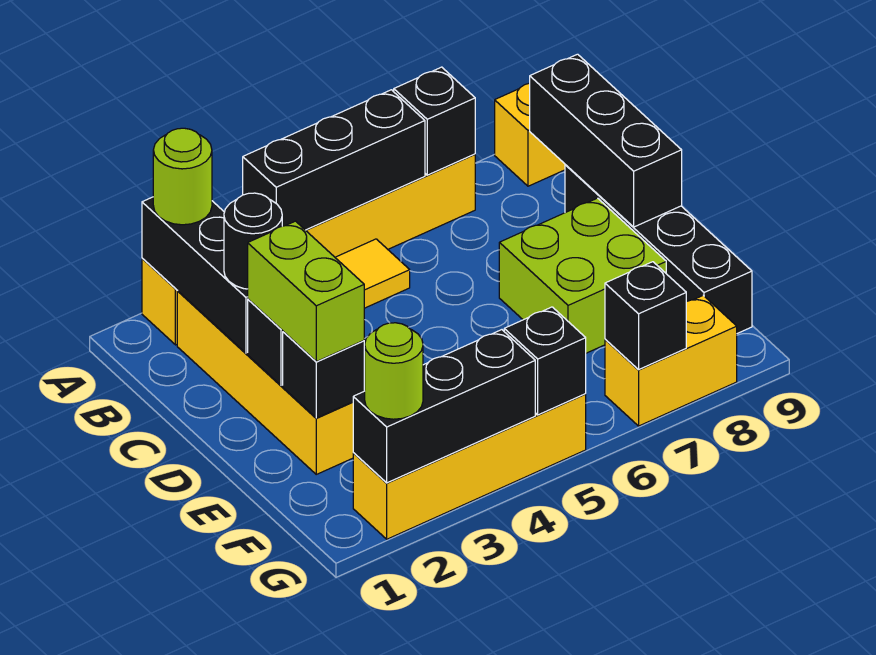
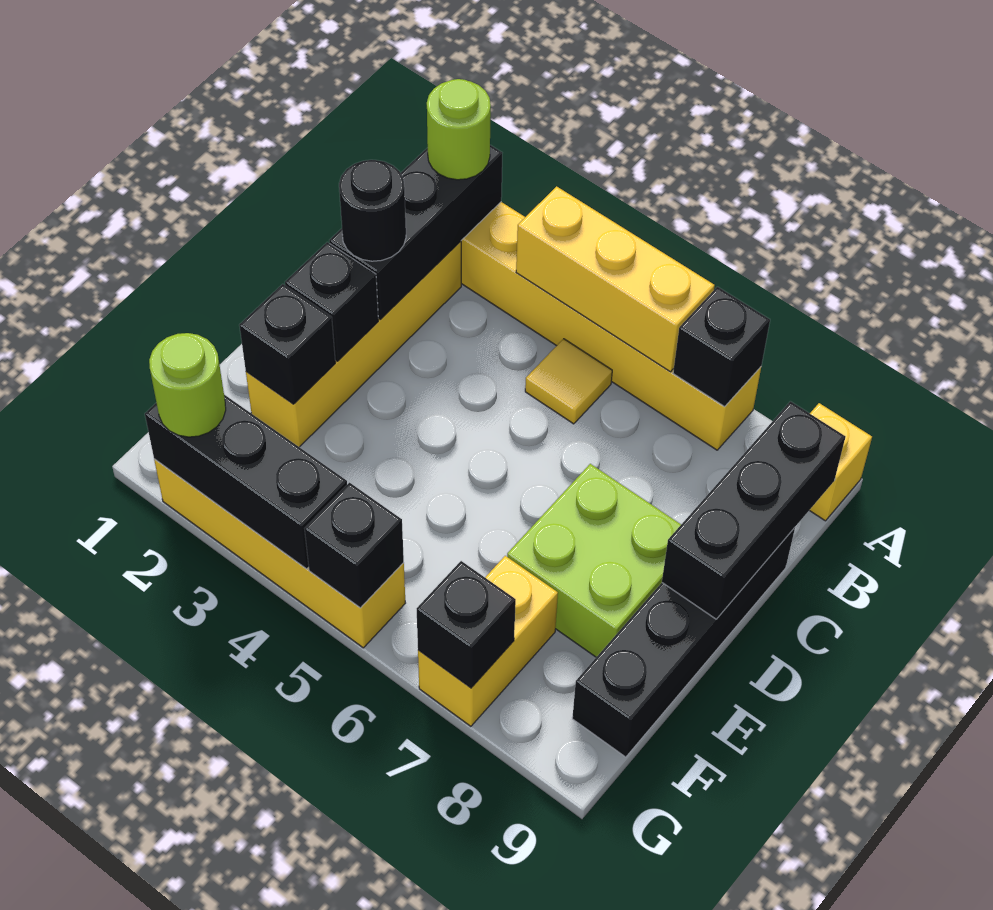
black 1x3 brick [243,90,425,230] -> yellow 1x3 brick [516,186,715,372]
lime 1x2 brick [248,221,364,362] -> none
yellow 1x2 brick [605,295,737,426] -> yellow 1x2 brick turned to [418,556,558,726]

